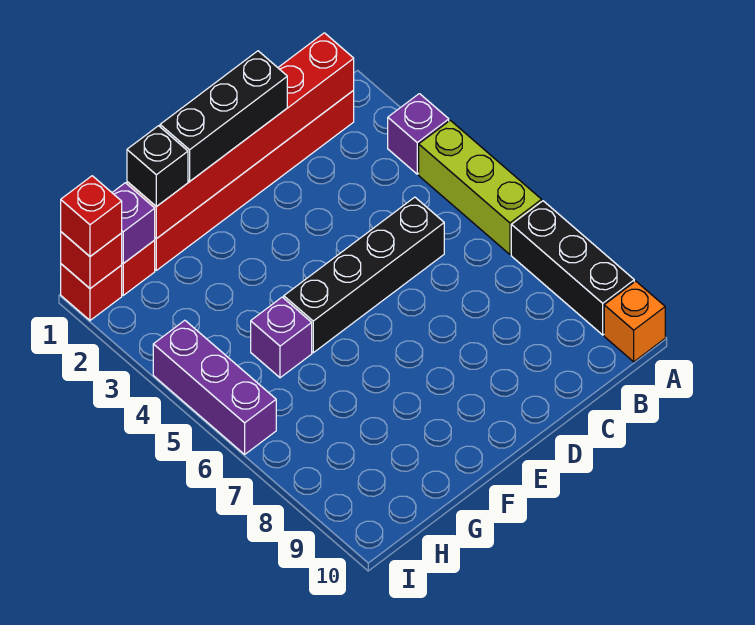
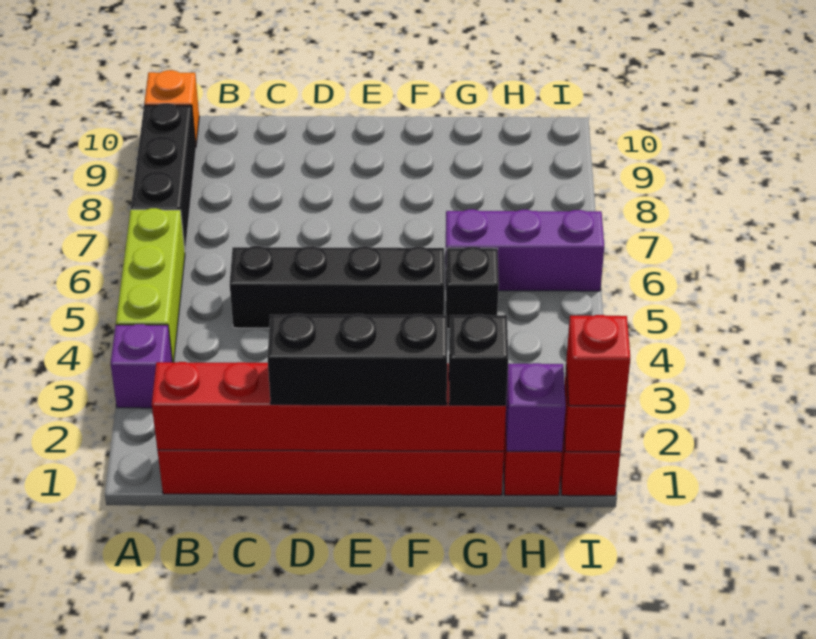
purple 1x1 brick [251,297,312,378] -> black 1x1 brick [446,247,499,329]
purple 1x3 brick [153,320,276,454] -> purple 1x3 brick turned to [445,209,604,291]

